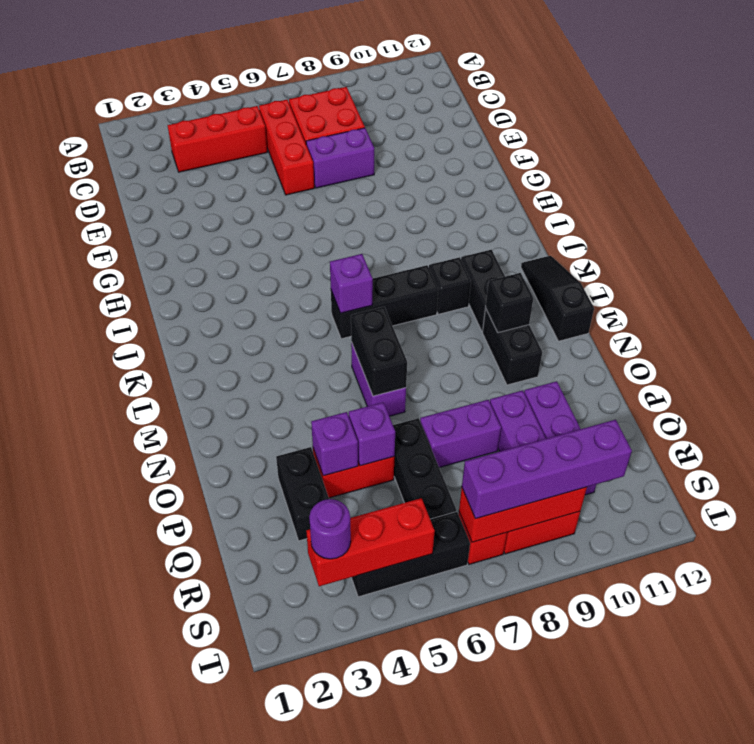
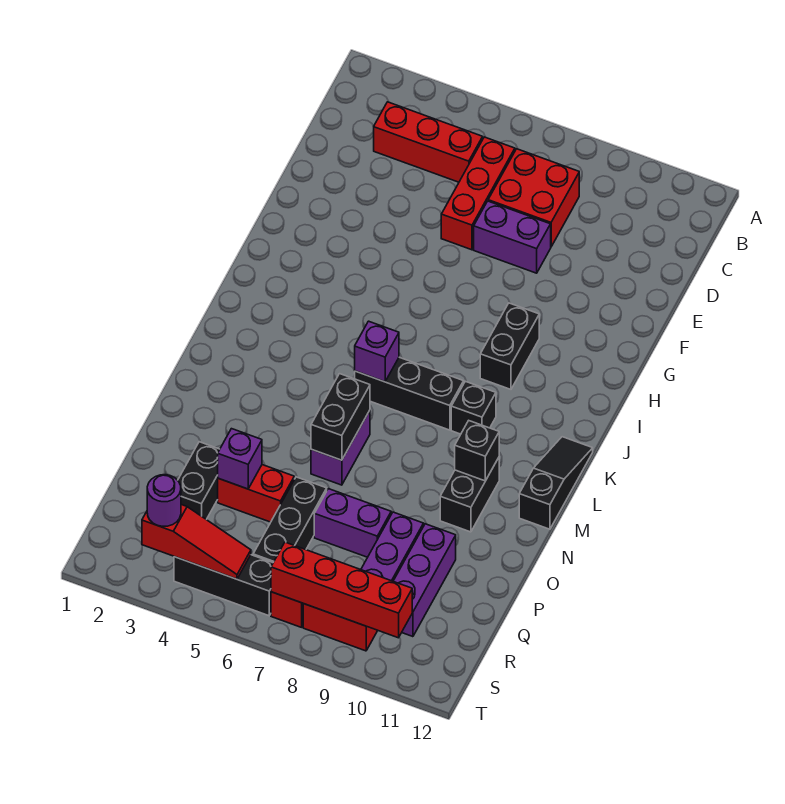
black 1x2 brick [461,250,505,332] -> black 1x2 brick moved to [480,303,539,389]
purple 1x1 brick [349,402,395,466] -> none
red 1x3 brick [306,498,435,586] -> red 1x3 slope [142,505,251,579]
red 1x3 brick [459,487,587,542] -> red 1x4 brick [271,542,412,638]
purple 1x4 brick [462,420,632,519] -> none

